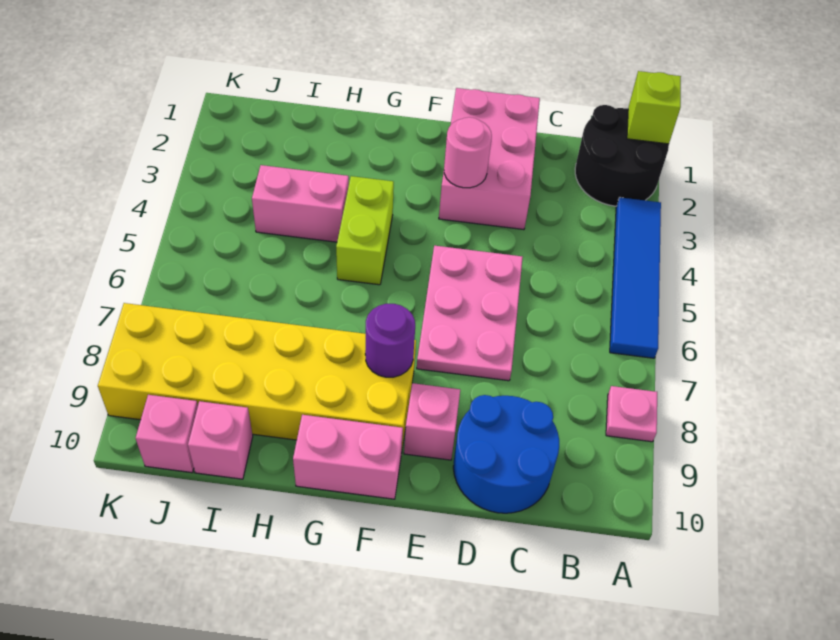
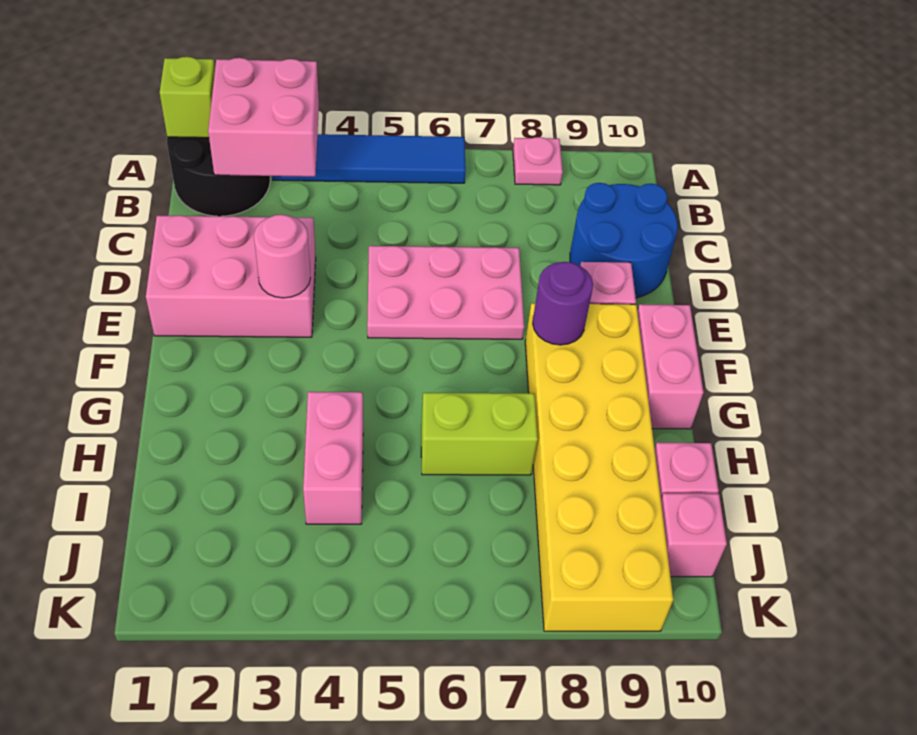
none -> pink 2x2 brick [208,58,319,177]
lime 1x2 brick [336,176,394,285] -> lime 1x2 brick moved to [421,393,538,475]

